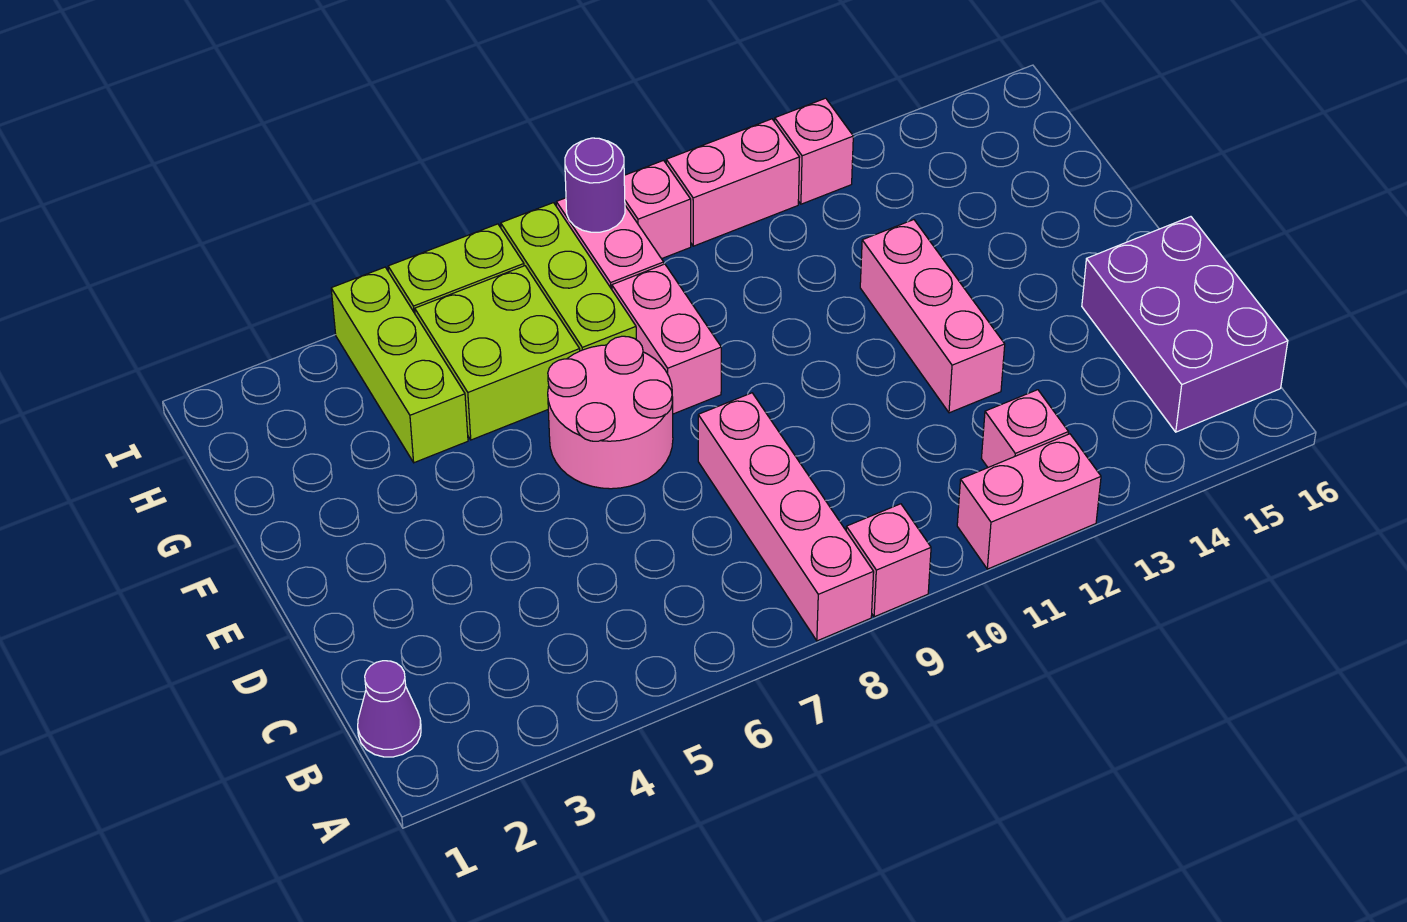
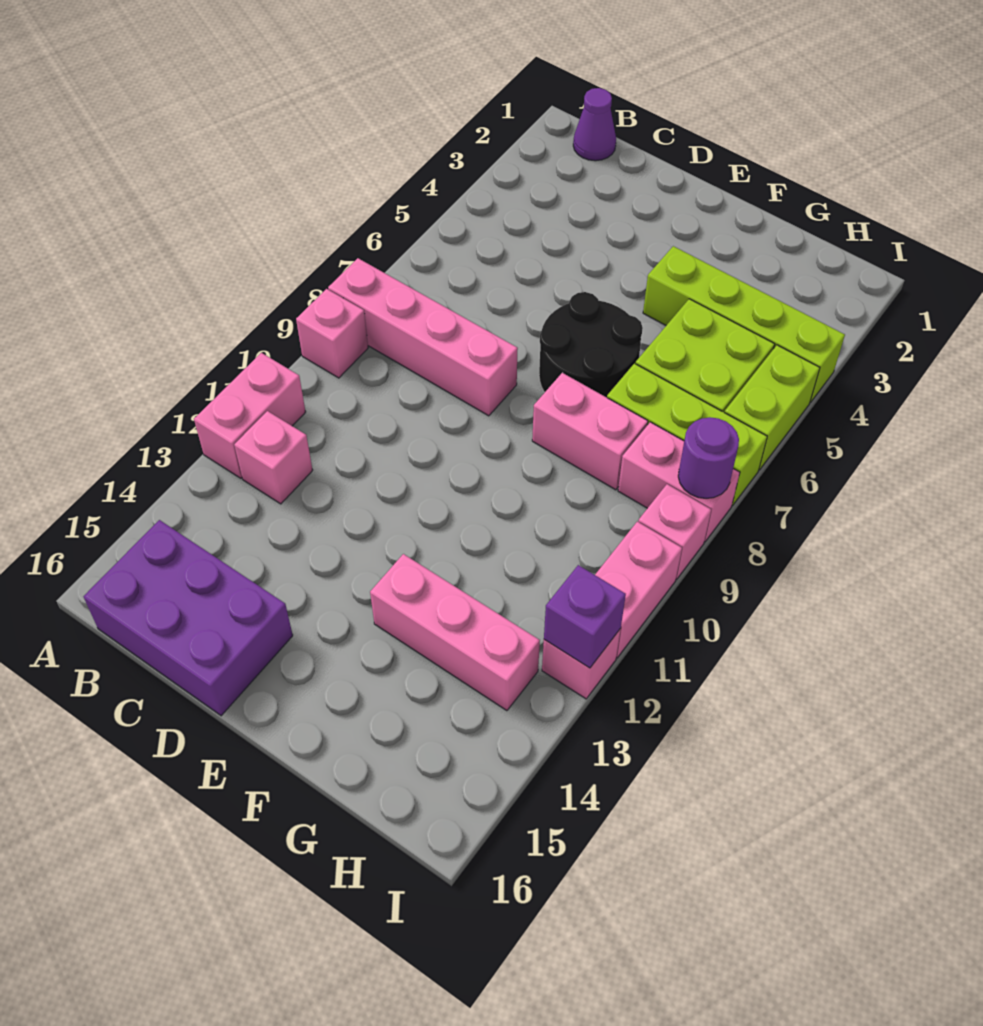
pink 1x3 brick [860,220,1005,413] -> pink 1x3 brick moved to [370,554,540,711]
pink 2x2 round brick [548,336,673,489] -> black 2x2 round brick [539,292,643,397]
lime 1x3 brick [331,267,468,463] -> lime 1x4 brick [643,246,845,402]
none -> purple 1x1 brick [544,565,626,668]

